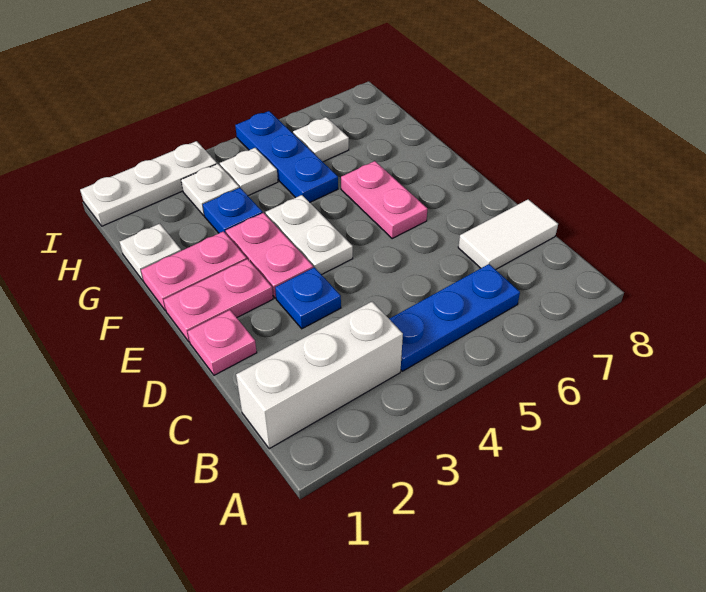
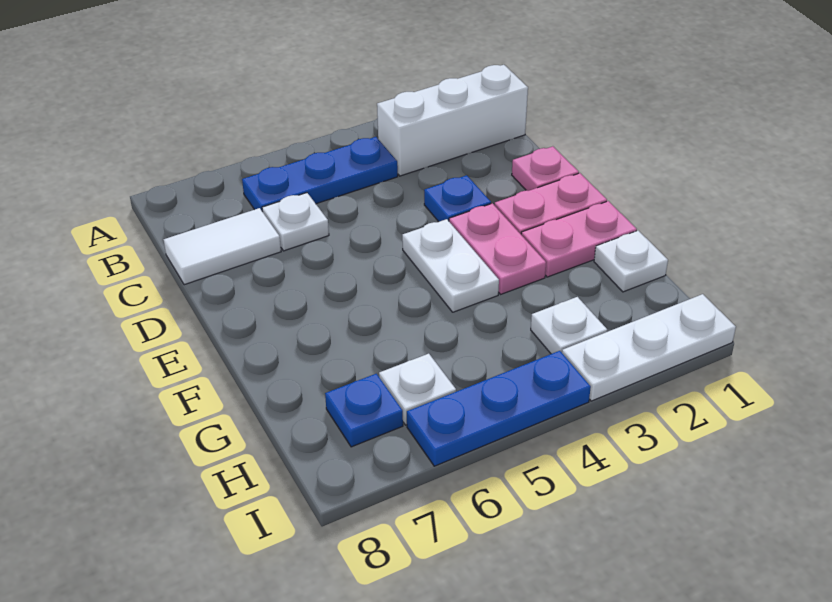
pink 1x2 plate [341,161,427,239] -> none
blue 1x1 plate [203,188,262,234] -> blue 1x1 plate moved to [325,374,403,447]
blue 1x3 plate [235,111,338,202] -> blue 1x3 plate turned to [407,351,591,466]
white 1x1 plate [220,148,278,196] -> white 1x1 plate moved to [262,193,329,251]

